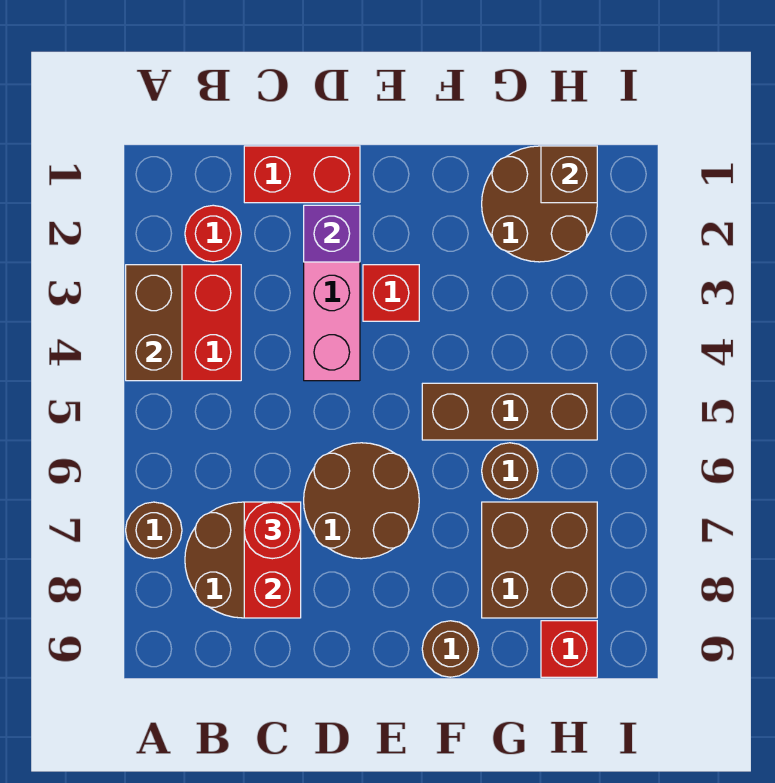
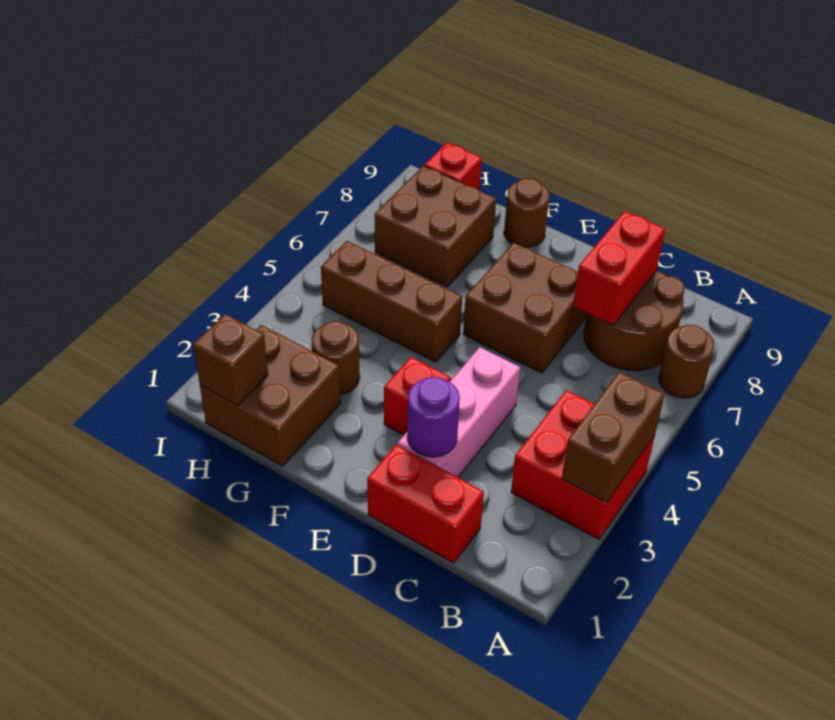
red 1x1 round brick [185,205,241,262] -> none
red 1x1 round brick [244,502,301,559] -> none
purple 1x1 brick [304,205,360,262] -> purple 1x1 round brick [407,377,460,457]
brown 2x2 round brick [304,443,419,559] -> brown 2x2 brick [463,243,587,373]
brown 2x2 round brick [482,146,597,262] -> brown 2x2 brick [200,325,341,466]
brown 1x1 round brick [482,443,538,499] -> brown 1x1 round brick moved to [312,321,360,395]

